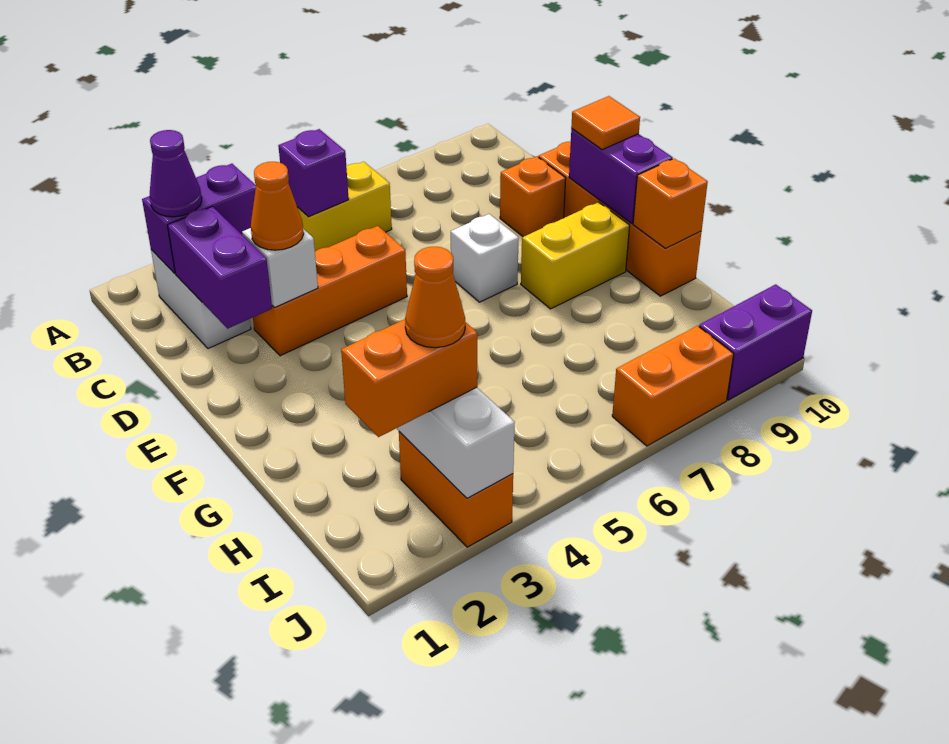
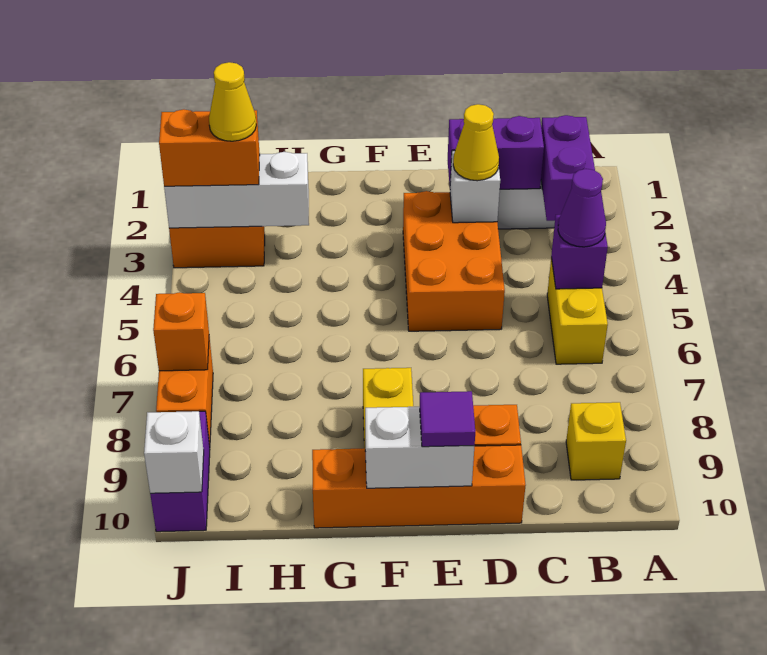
purple 1x1 cone [150,130,202,217] -> purple 1x1 cone moved to [558,169,606,247]
none -> yellow 1x1 brick [566,402,626,480]
orange 1x3 brick [253,226,407,356] -> orange 2x3 brick [403,191,505,331]
orange 1x1 cone [251,162,304,250] -> yellow 1x1 cone [453,104,499,181]
white 1x1 brick [451,214,519,302] -> white 1x1 brick moved to [144,411,204,494]
purple 1x2 brick [569,129,673,223] -> white 1x2 brick [365,407,474,488]
orange 1x1 tile [571,96,640,150] -> purple 1x1 tile [419,391,475,447]
orange 1x1 brick [633,158,708,248] -> orange 1x1 brick moved to [153,292,209,371]
orange 1x2 brick [341,319,477,437] -> orange 1x2 brick turned to [159,109,260,186]
orange 1x1 cone [405,247,465,348] -> yellow 1x1 cone [209,62,256,141]

